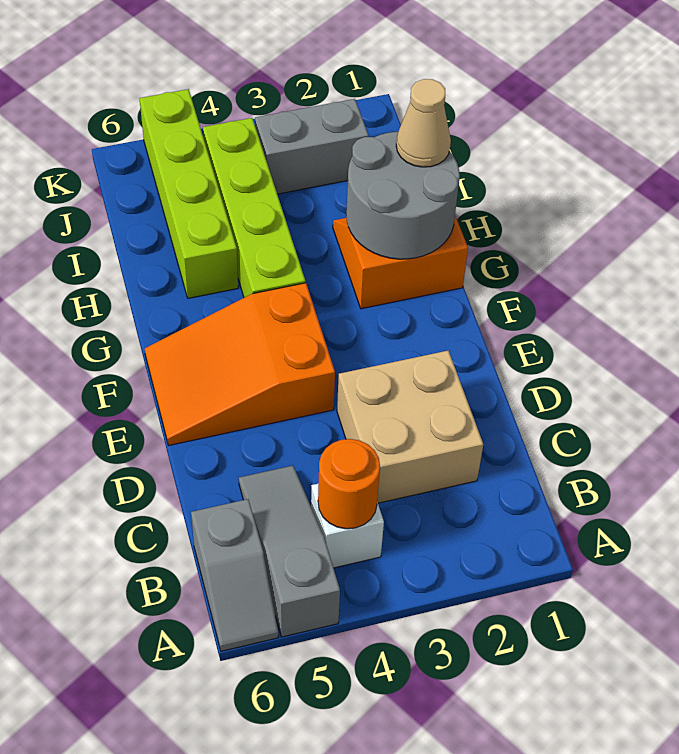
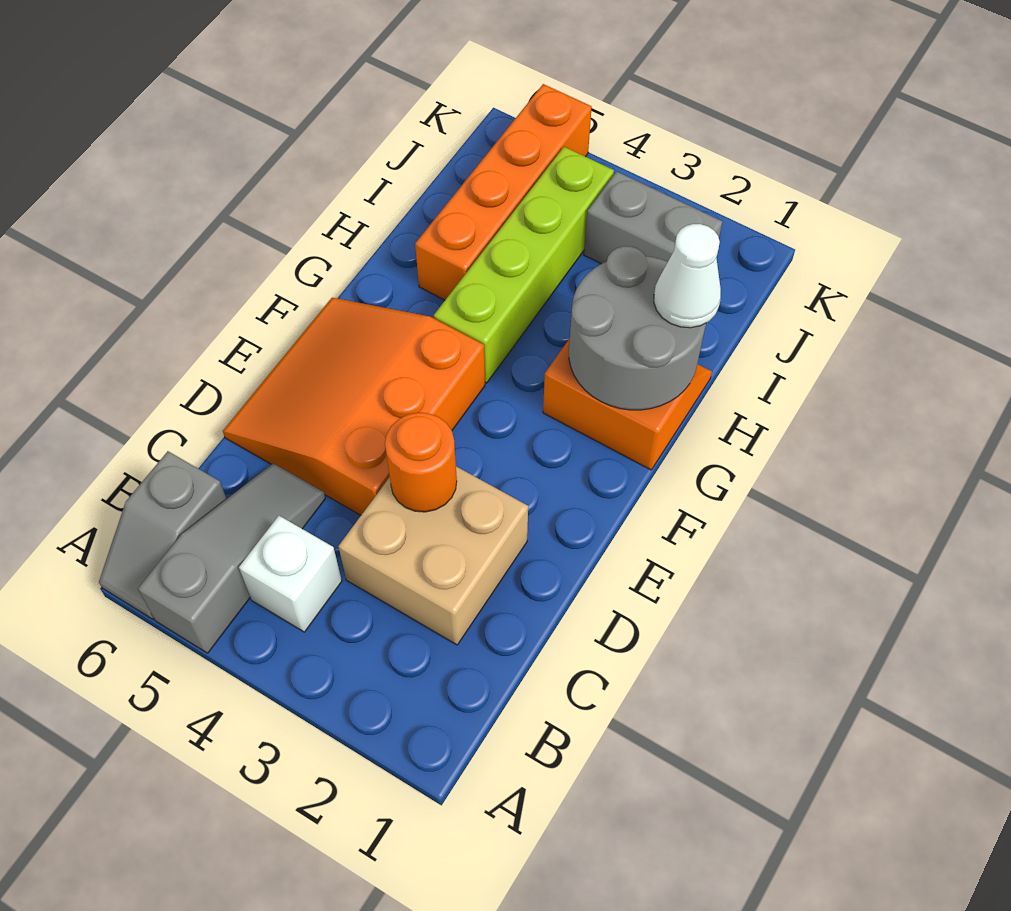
orange 1x1 round brick [318,439,380,529] -> orange 1x1 round brick moved to [385,413,457,512]
orange 2x3 slope [145,283,335,445] -> orange 3x3 slope [223,298,485,515]
tan 1x1 cone [396,79,451,167] -> white 1x1 cone [654,224,721,328]
lime 1x4 brick [139,89,238,298] -> orange 1x4 brick [415,84,592,300]

